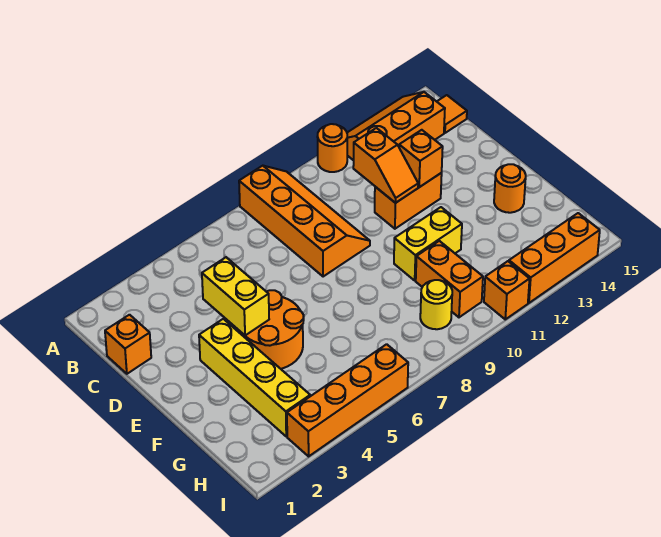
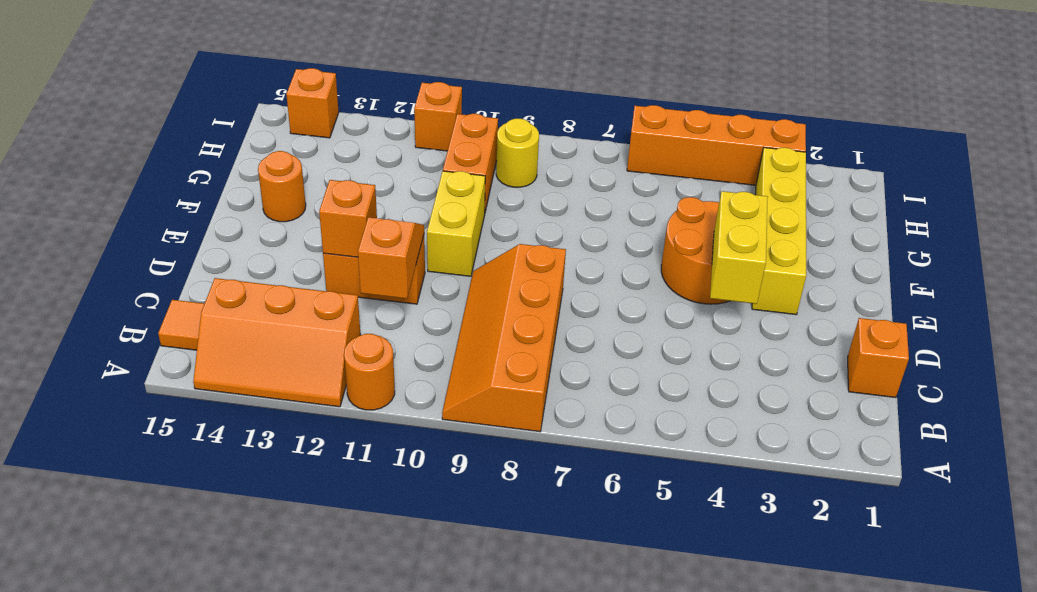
yellow 1x2 brick [394,207,462,280] -> yellow 1x2 brick turned to [427,171,485,276]
orange 1x3 brick [509,213,600,303] -> orange 1x1 brick [286,68,339,138]

